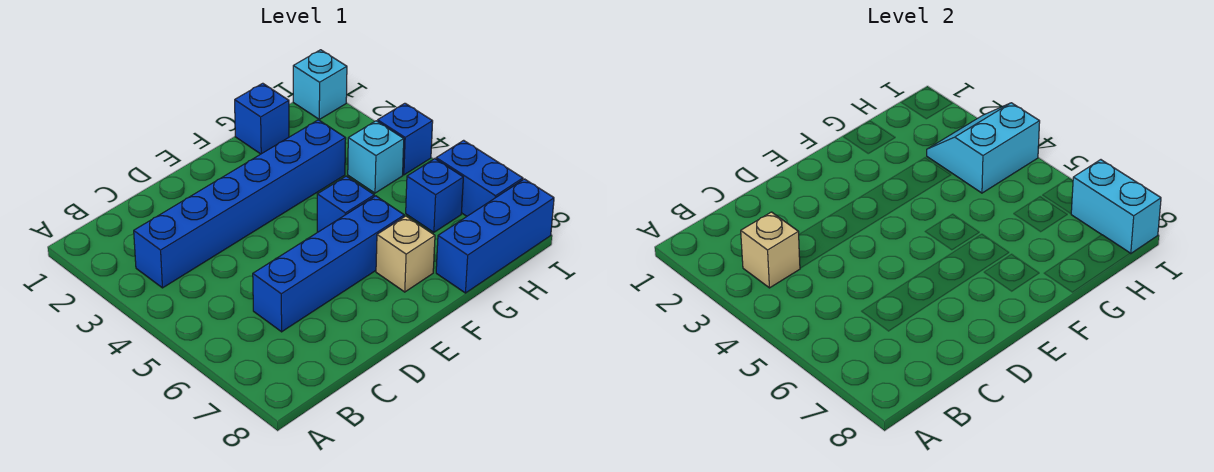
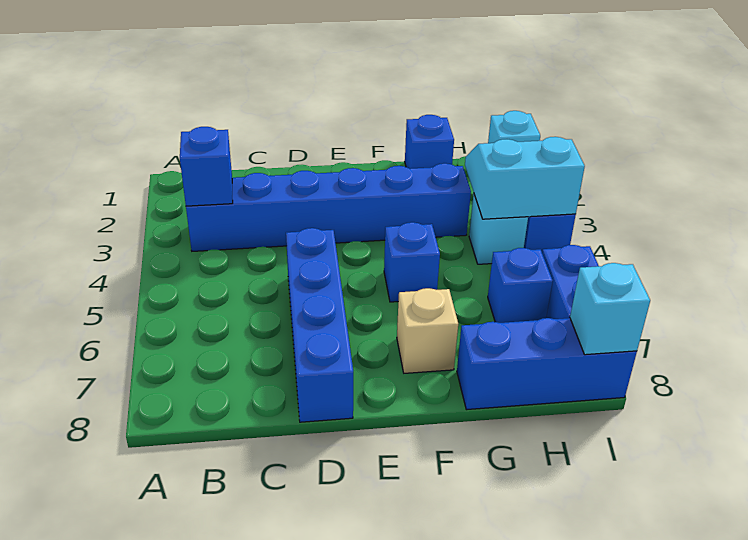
tan 1x1 brick [741,212,800,288] -> blue 1x1 brick [180,127,233,206]
blue 1x4 brick [253,196,404,332] -> blue 1x4 brick turned to [286,228,353,422]
cyan 1x2 brick [1071,160,1161,254] -> cyan 1x1 brick [570,263,650,355]

